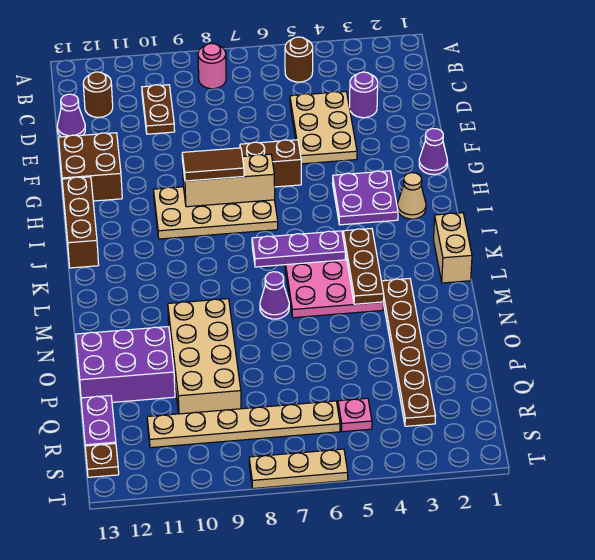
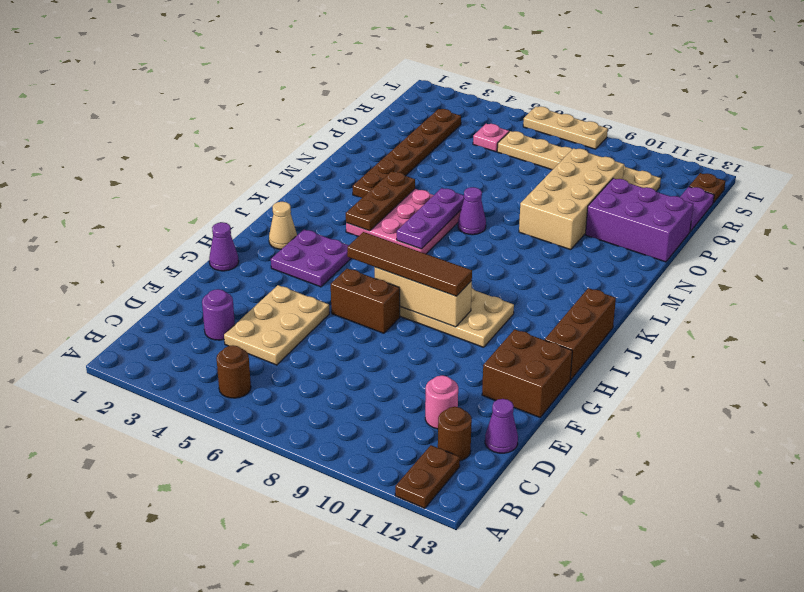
pink 1x1 round brick [198,43,226,89] -> pink 1x1 round brick moved to [425,375,458,429]
brown 1x2 plate [142,85,175,134] -> brown 1x2 plate moved to [395,445,460,508]
brown 1x2 tile [182,148,244,181] -> brown 1x4 tile [347,232,472,296]
tan 1x2 brick [434,213,472,283] -> none
purple 1x3 plate [252,231,345,267] -> purple 1x3 plate turned to [397,188,464,249]

